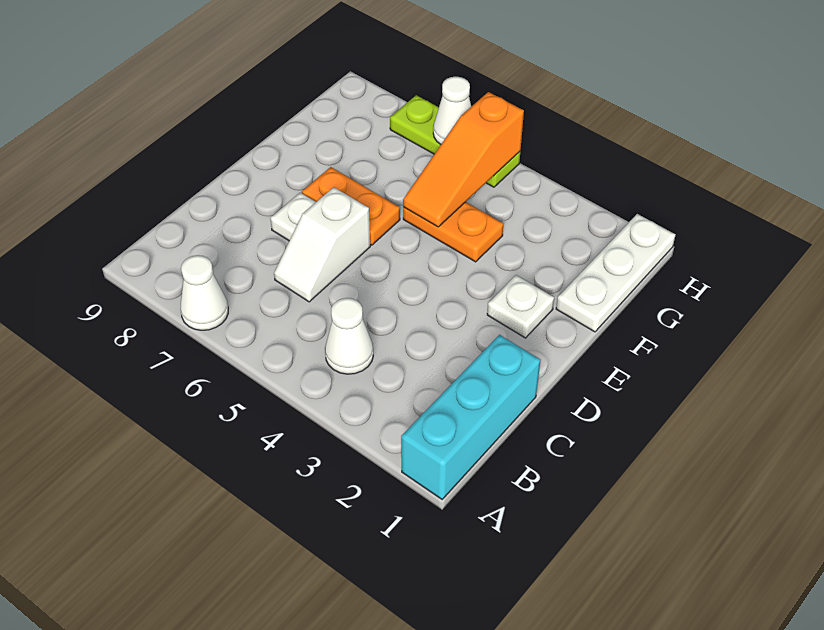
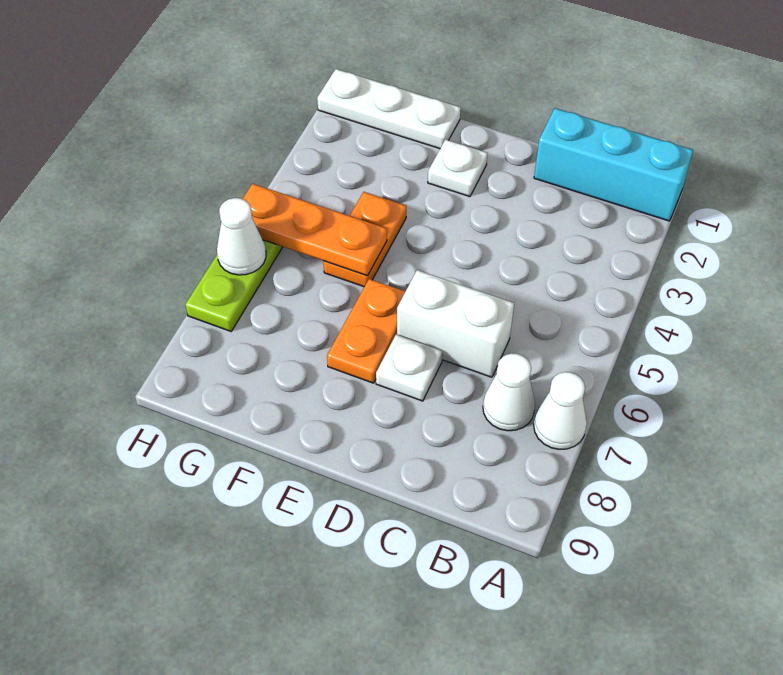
white 1x1 cone [325,298,373,374] -> white 1x1 cone moved to [483,353,535,431]
white 1x2 slope [274,187,370,302] -> white 1x2 brick [397,270,514,377]
orange 1x3 slope [403,92,524,227] -> orange 1x3 plate [243,184,387,276]

